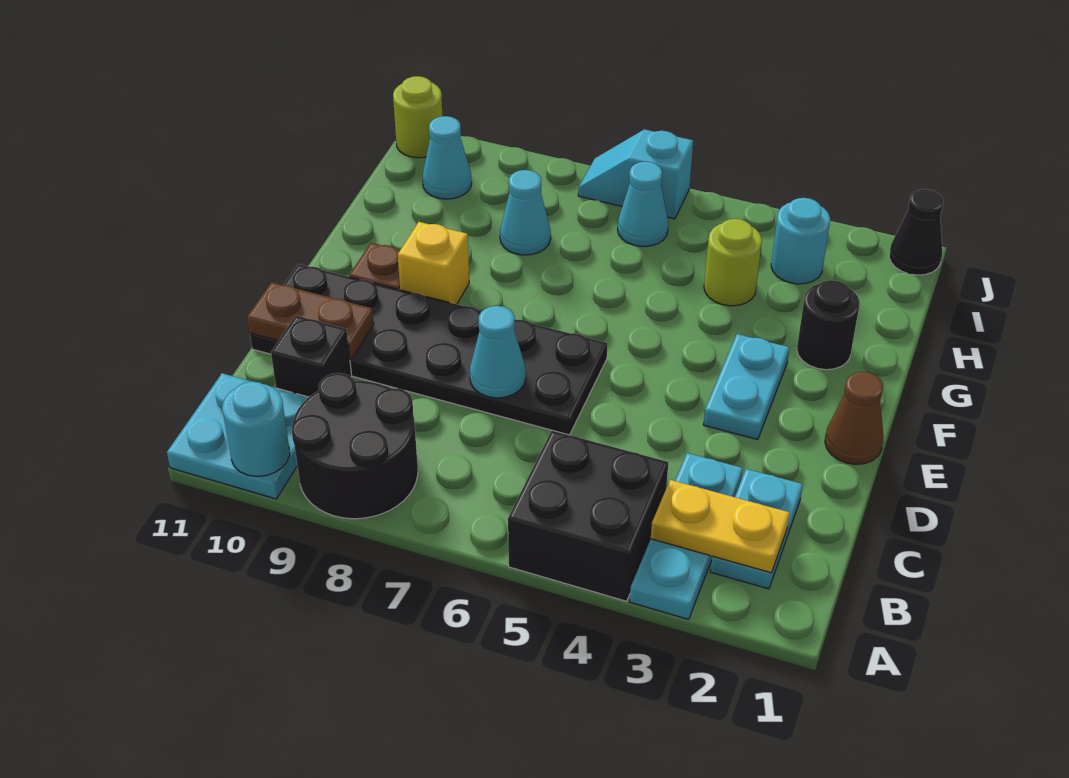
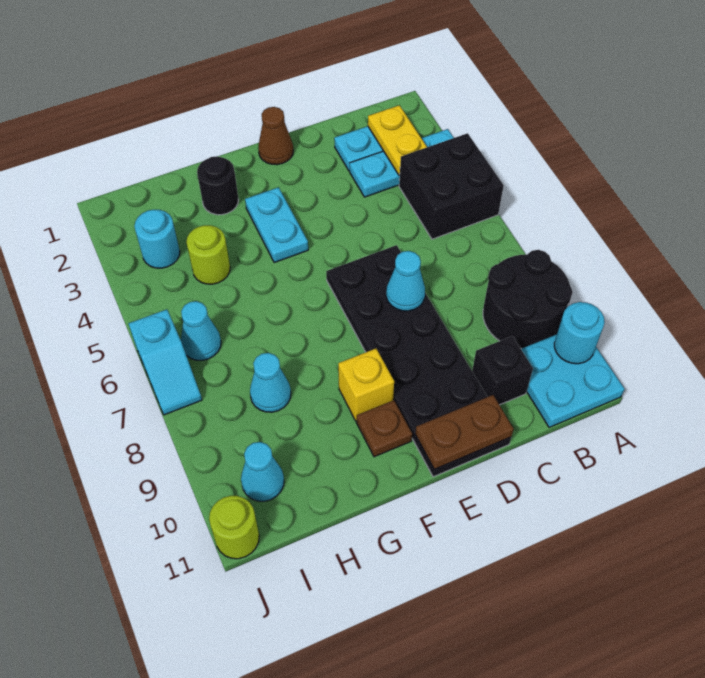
brown 1x2 plate [247,282,374,360] -> brown 1x2 plate turned to [415,395,514,469]
cyan 1x2 plate [704,334,790,440] -> cyan 1x2 plate turned to [245,187,308,263]
black 1x1 cone [889,189,944,275] -> none

